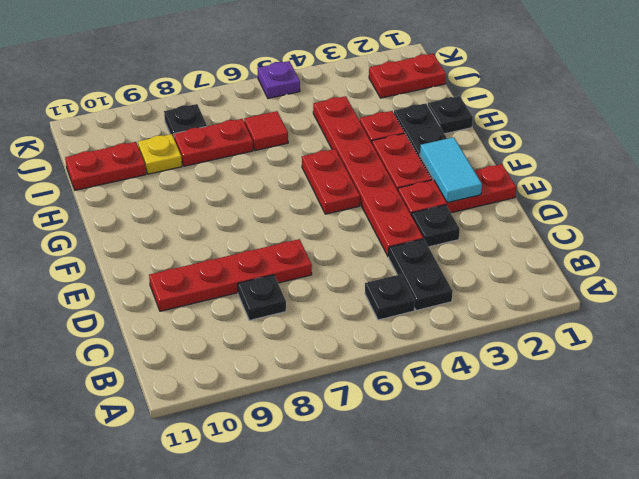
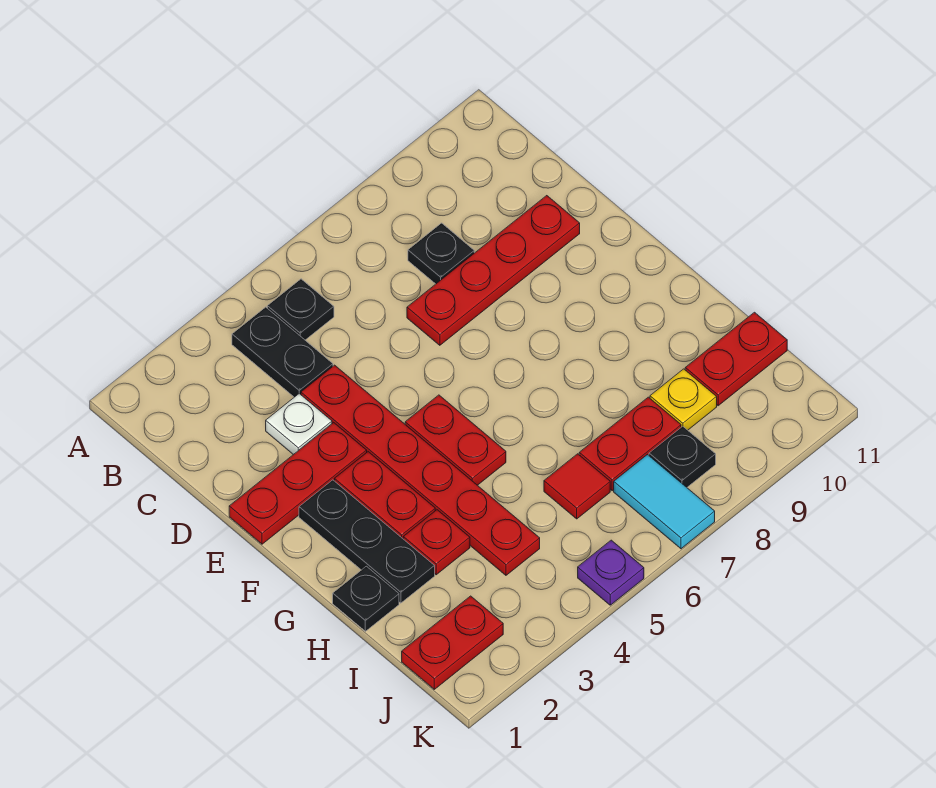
black 1x1 plate [412,205,460,247] -> white 1x1 plate [266,394,332,455]
cyan 1x2 tile [420,137,482,203] -> cyan 1x2 tile moved to [614,455,715,549]

